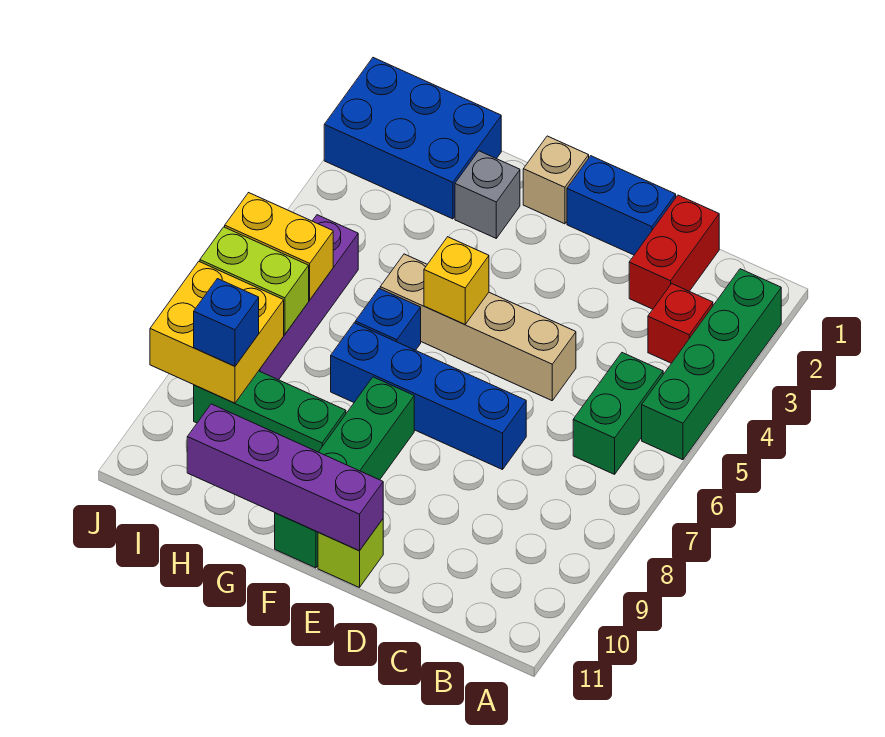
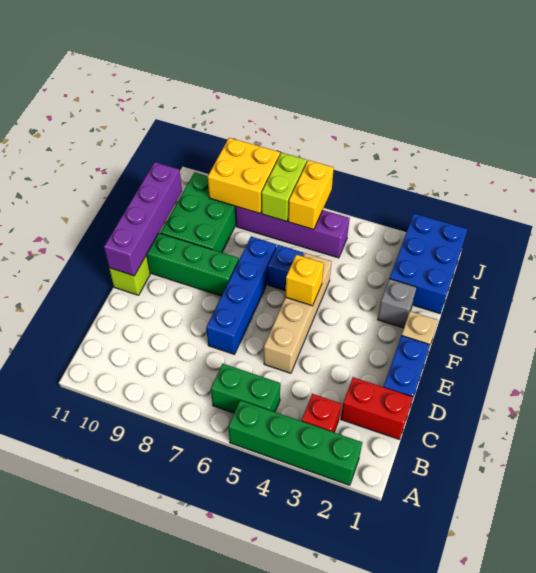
green 1x3 brick [194,371,346,452] -> green 2x3 brick [161,172,236,252]
blue 1x1 brick [194,279,259,366] -> none

